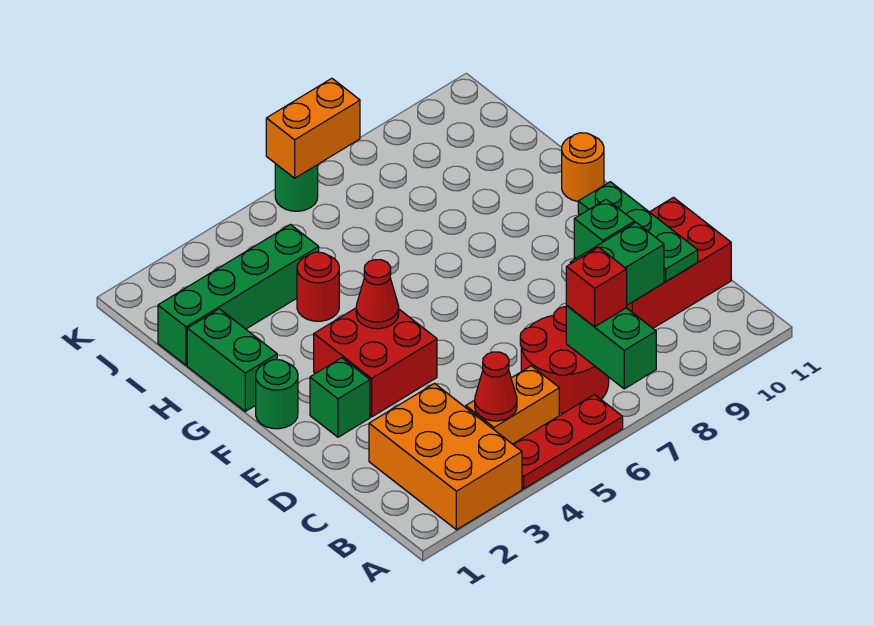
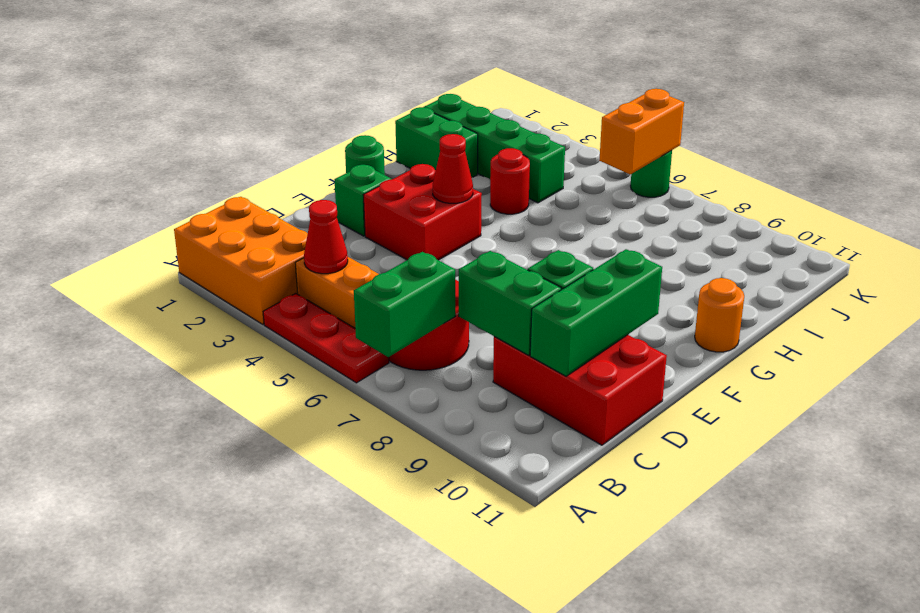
orange 2x3 brick [369,384,522,530] -> orange 2x3 brick turned to [174,197,308,324]
red 1x1 brick [566,247,627,327] -> none
green 1x3 plate [578,182,698,281] -> green 1x3 brick [530,249,662,376]
green 1x2 brick [187,309,277,411] -> green 1x2 brick turned to [395,107,478,178]
orange 1x2 brick [266,78,360,178] -> orange 1x2 brick turned to [599,89,684,174]

